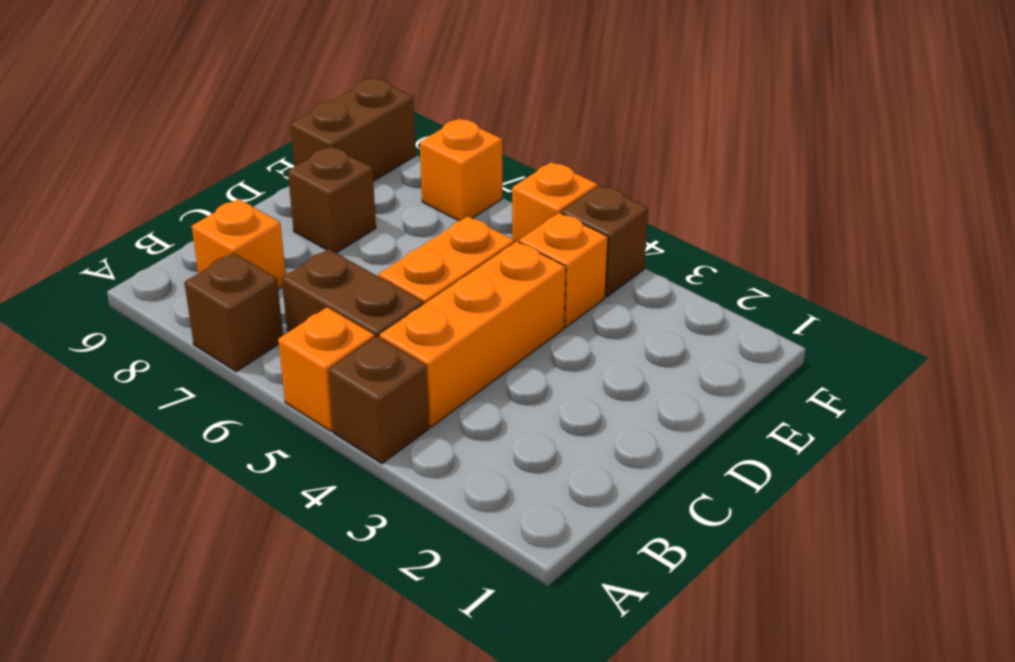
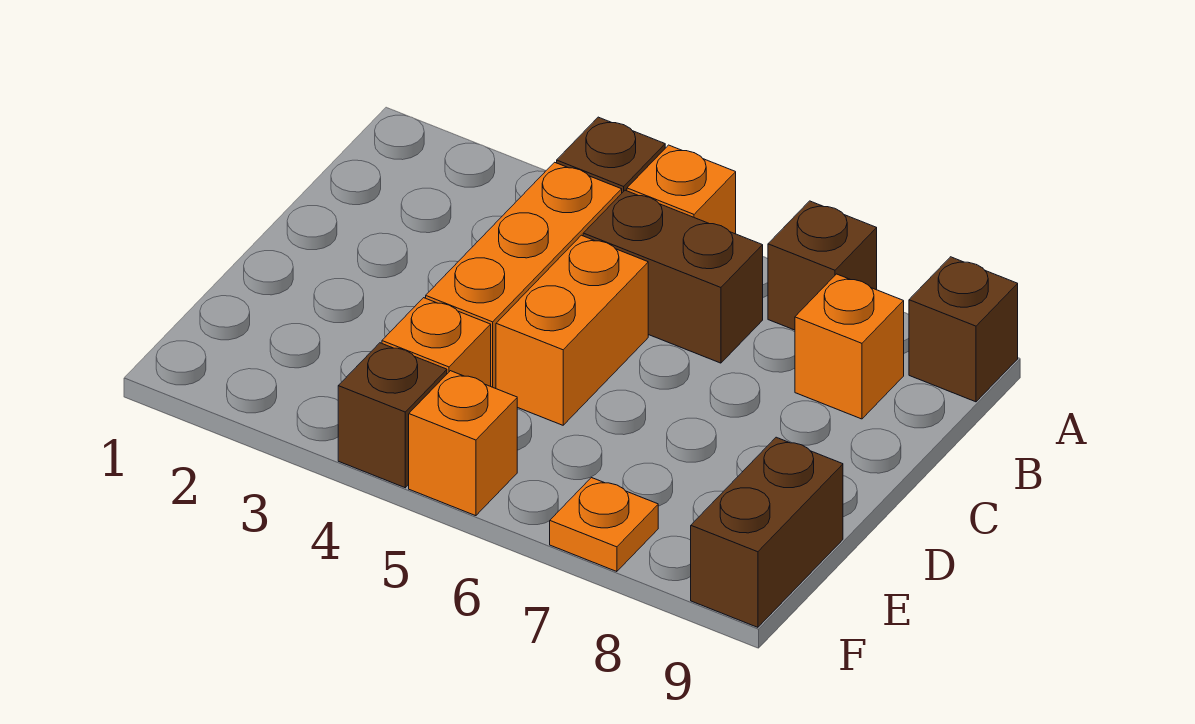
brown 1x1 brick [288,146,376,253] -> brown 1x1 brick moved to [909,257,1018,402]
orange 1x1 brick [420,119,502,221] -> orange 1x1 plate [550,478,658,572]

